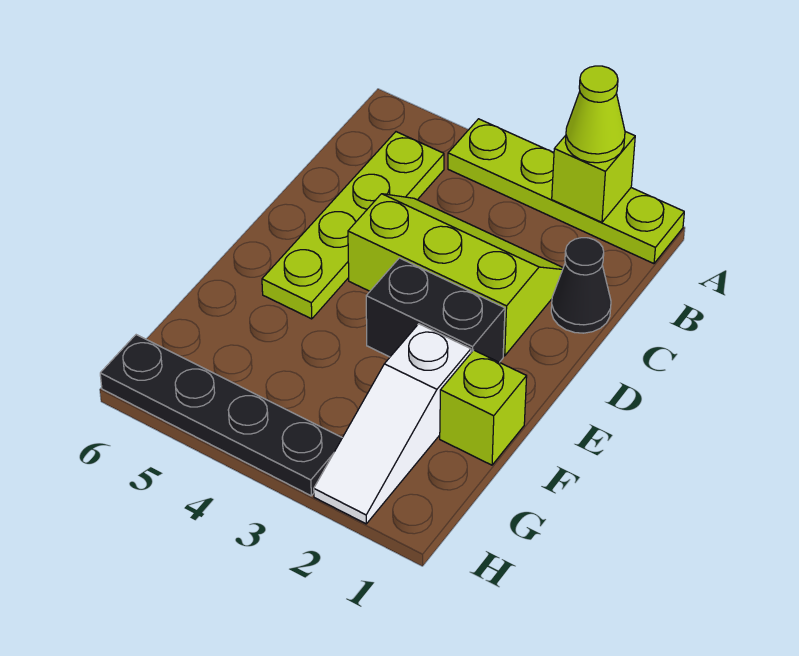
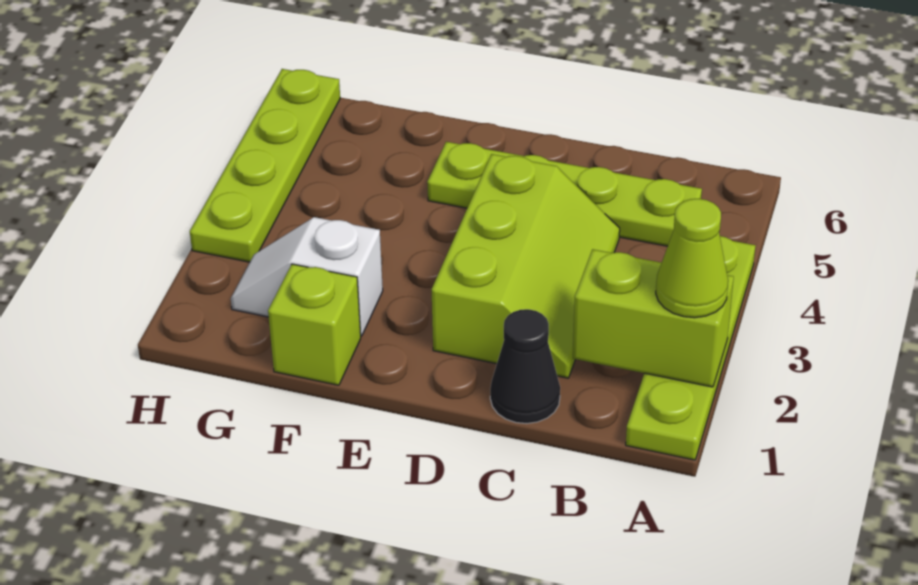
lime 1x1 brick [552,132,635,222] -> lime 1x2 brick [573,249,734,387]
black 1x2 brick [366,258,505,362] -> none
white 1x3 slope [314,324,471,524] -> white 1x2 slope [231,217,383,336]
black 1x4 plate [100,335,342,496] -> lime 1x4 plate [190,69,340,262]

